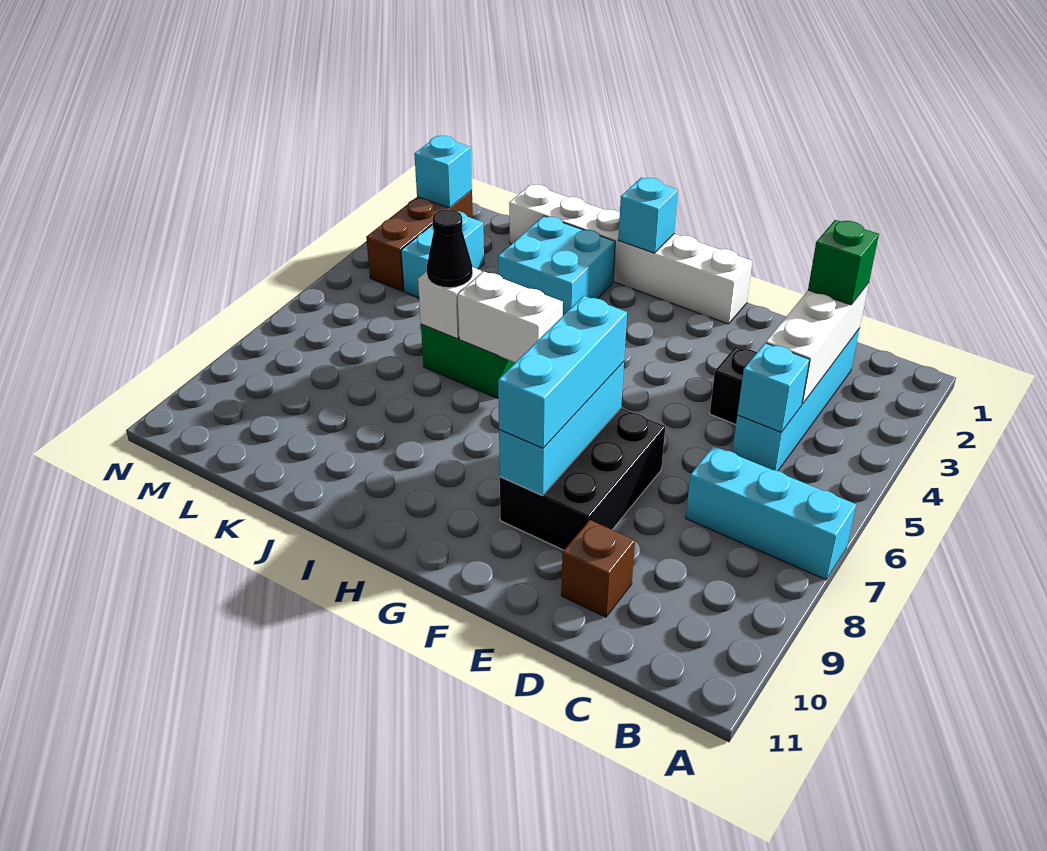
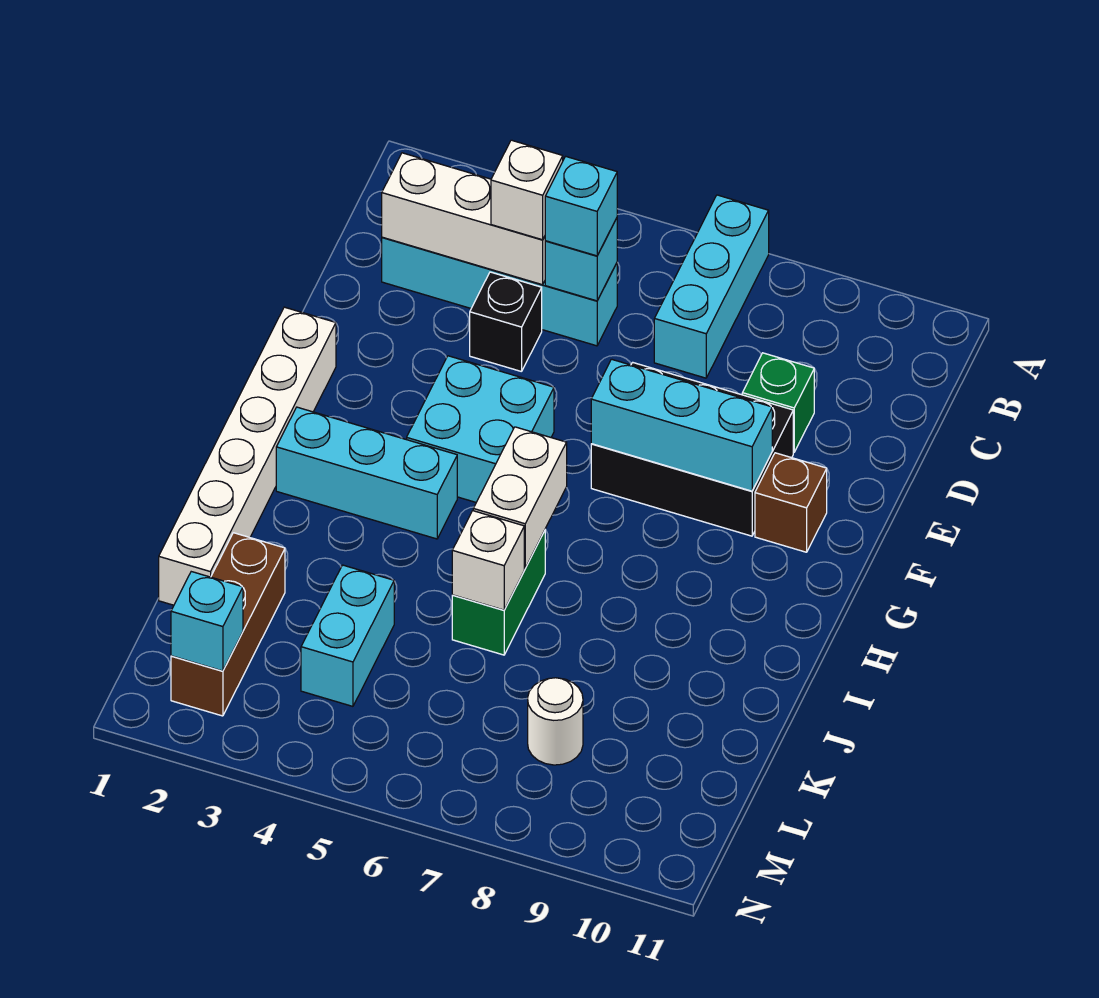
green 1x1 brick [808,220,879,305] -> green 1x1 brick moved to [742,353,814,452]
none -> white 1x1 brick [491,140,563,240]
brown 1x1 brick [561,520,635,617] -> brown 1x1 brick moved to [755,453,827,552]
cyan 1x3 brick [498,296,627,448] -> cyan 1x3 brick moved to [276,407,457,539]
cyan 1x1 brick [618,178,678,253] -> cyan 1x1 brick moved to [545,156,617,256]
cyan 2x2 brick [498,216,615,315] -> cyan 2x2 brick moved to [407,356,554,502]
black 1x1 cone [427,209,473,288] -> none
cyan 1x2 brick [401,211,484,298] -> cyan 1x2 brick turned to [301,565,394,706]
none -> white 1x1 round brick [528,678,583,765]
brown 1x3 brick [366,190,473,291] -> brown 1x3 brick turned to [171,533,285,716]

